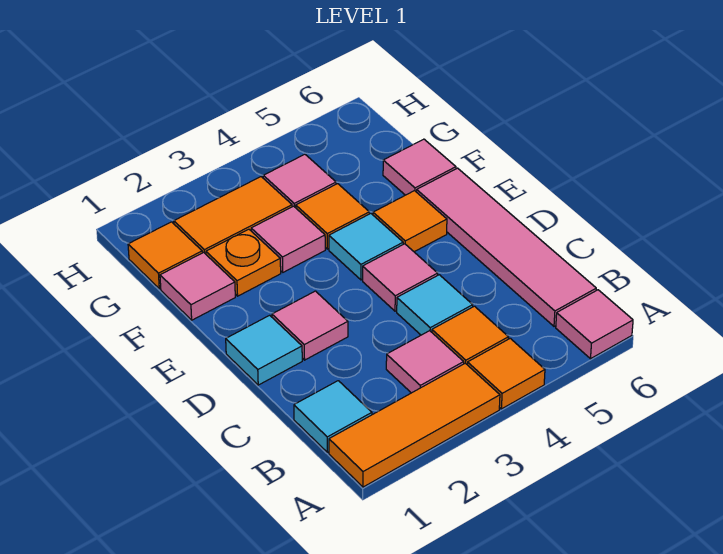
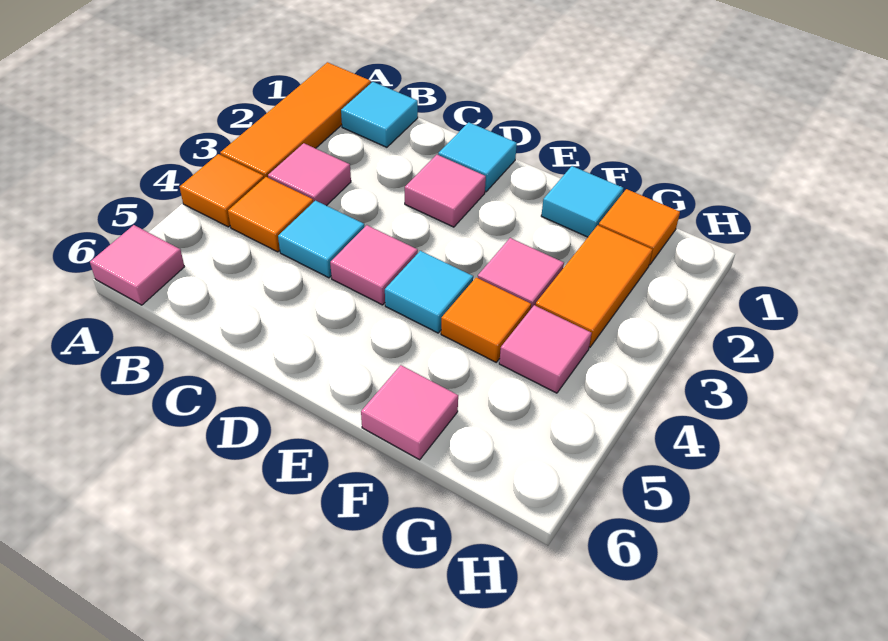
pink 1x4 tile [417,168,596,326] -> none
orange 1x1 tile [373,191,447,252] -> none
pink 1x1 tile [160,252,235,320] -> cyan 1x1 tile [541,166,624,237]
orange 1x1 plate [206,229,281,296] -> none

